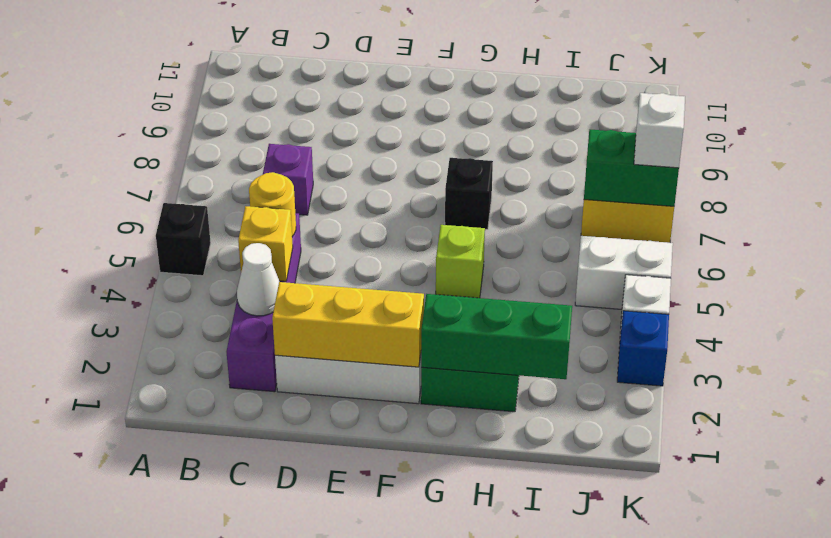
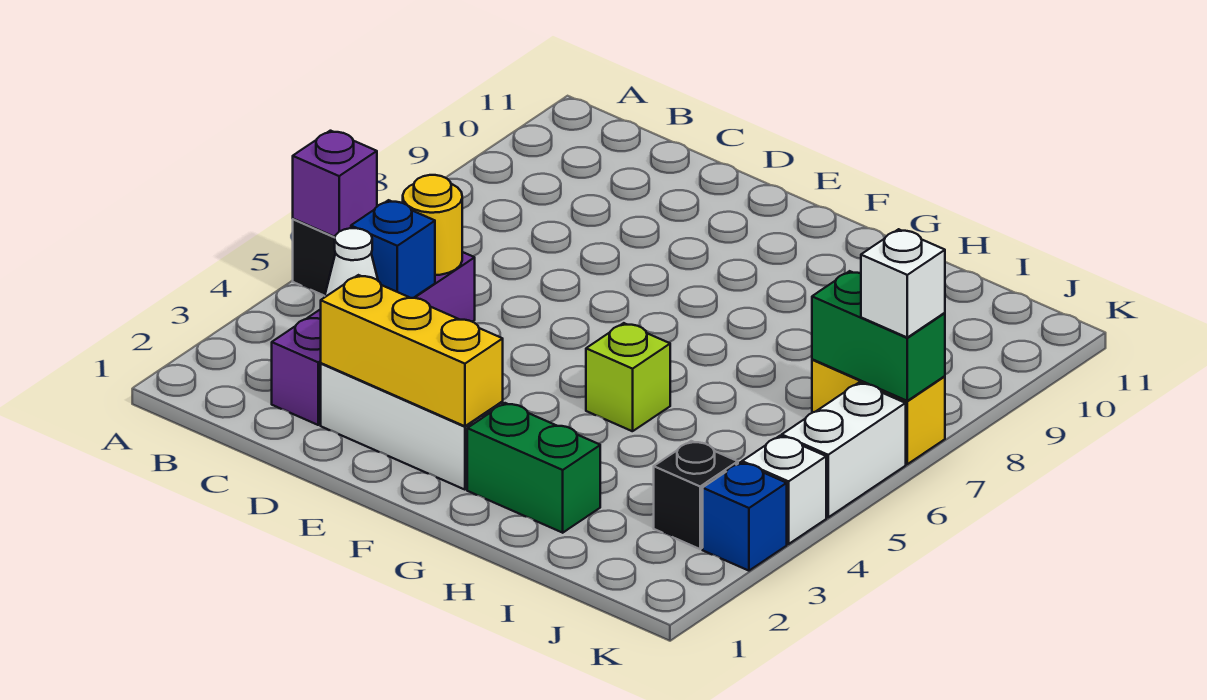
yellow 1x1 brick [238,206,293,281] -> blue 1x1 brick [351,200,435,298]
purple 1x1 brick [263,144,313,215] -> purple 1x1 brick moved to [293,131,377,237]
green 1x3 brick [421,294,572,379] -> none
black 1x1 brick [445,158,493,229] -> black 1x1 brick moved to [654,441,738,549]
white 1x2 brick [575,236,673,309] -> white 1x2 brick turned to [782,383,906,517]

